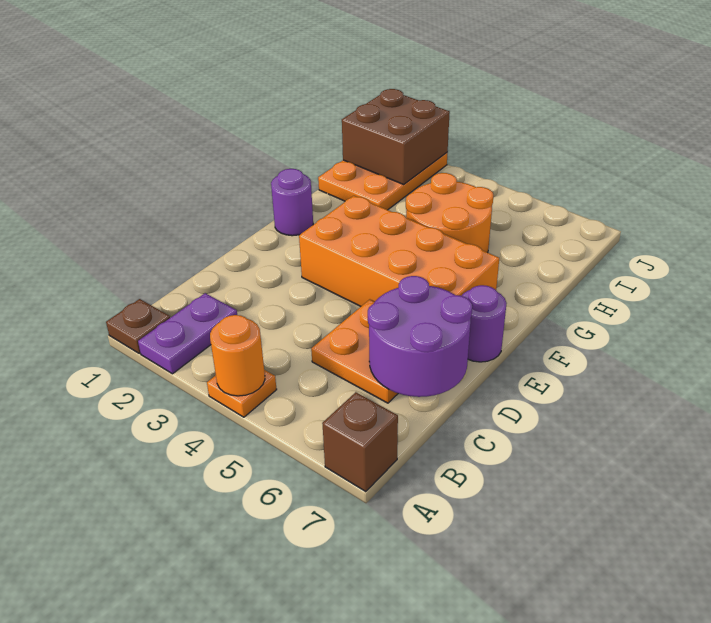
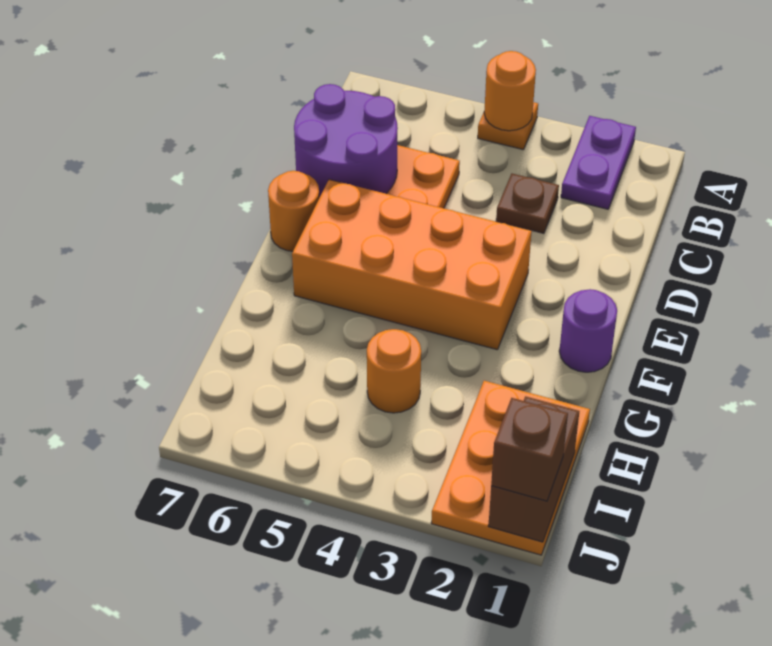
brown 1x1 plate [106,299,170,353] -> brown 1x1 plate moved to [496,174,559,233]
brown 1x1 brick [322,392,398,491] -> brown 1x1 brick moved to [491,398,568,501]
purple 1x1 round brick [462,285,507,362] -> orange 1x1 round brick [268,171,319,251]
orange 2x2 round brick [406,173,493,253] -> orange 1x1 round brick [367,329,421,413]
brown 2x2 brick [342,89,450,184] -> brown 1x2 brick [488,396,579,542]

